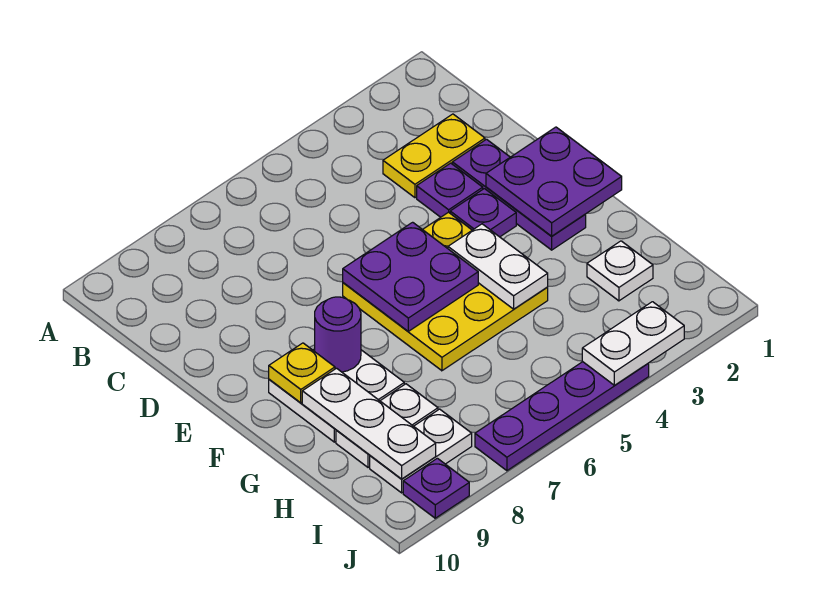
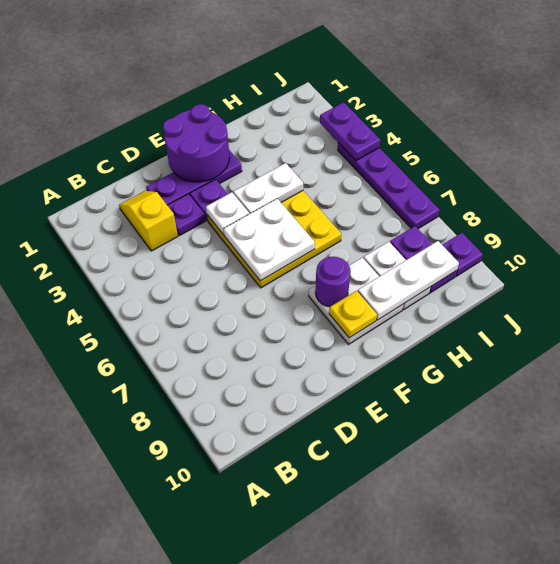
yellow 1x2 plate [383,114,485,198] -> yellow 1x2 slope [119,191,178,251]
purple 2x2 plate [486,127,622,236] -> purple 2x2 round brick [163,104,230,182]
purple 2x2 plate [343,222,478,331] -> white 2x2 plate [224,199,315,281]
white 1x1 plate [587,241,653,301] -> white 1x1 plate moved to [206,192,249,235]
white 1x2 plate [370,409,472,493] -> purple 1x2 plate [390,226,457,293]
white 1x2 plate [582,302,684,385] -> purple 1x2 plate [320,102,380,161]

